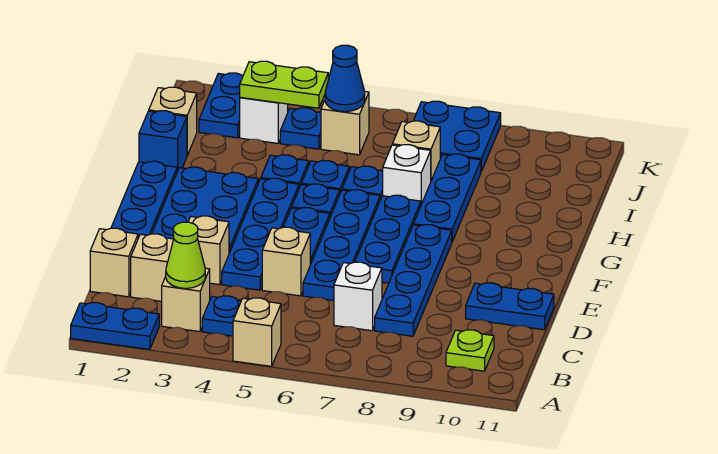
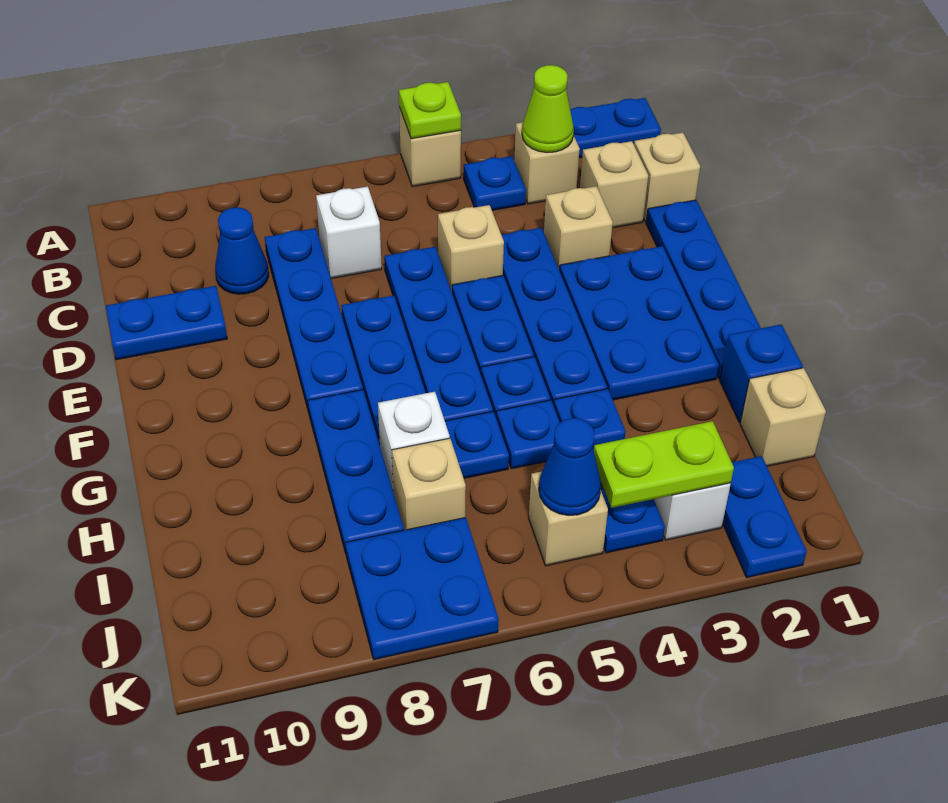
lime 1x1 plate [446,330,494,371] -> lime 1x1 plate moved to [399,82,461,139]
none -> blue 1x1 cone [215,207,269,294]

